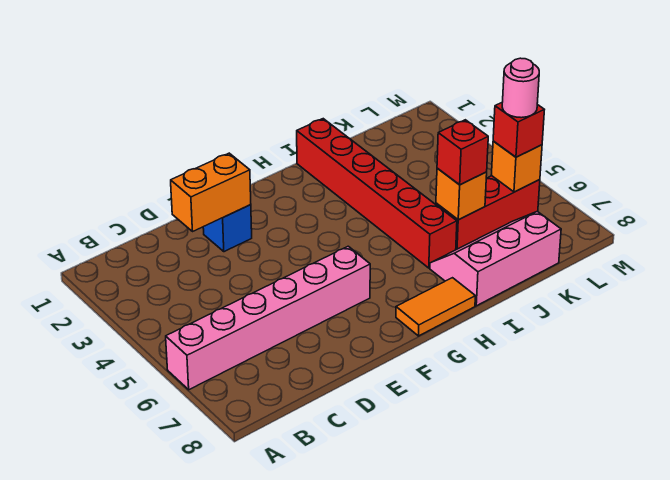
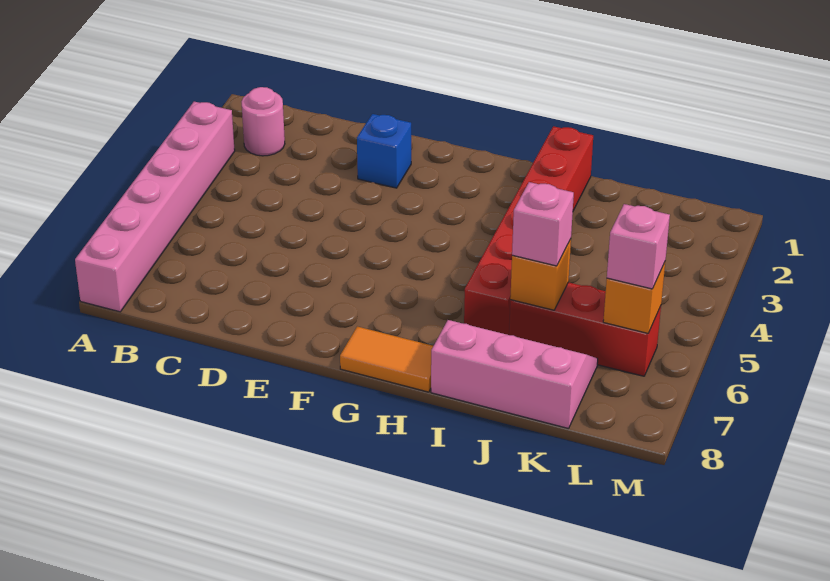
pink 1x6 brick [166,246,370,390] -> pink 1x6 brick turned to [75,102,235,312]
orange 1x2 brick [171,153,251,231] -> none
red 1x1 brick [437,120,488,184] -> pink 1x1 brick [512,182,574,266]
red 1x1 brick [493,103,544,157] -> pink 1x1 brick [607,204,670,289]
pink 1x1 round brick [502,58,539,118] -> pink 1x1 round brick moved to [241,87,285,156]

